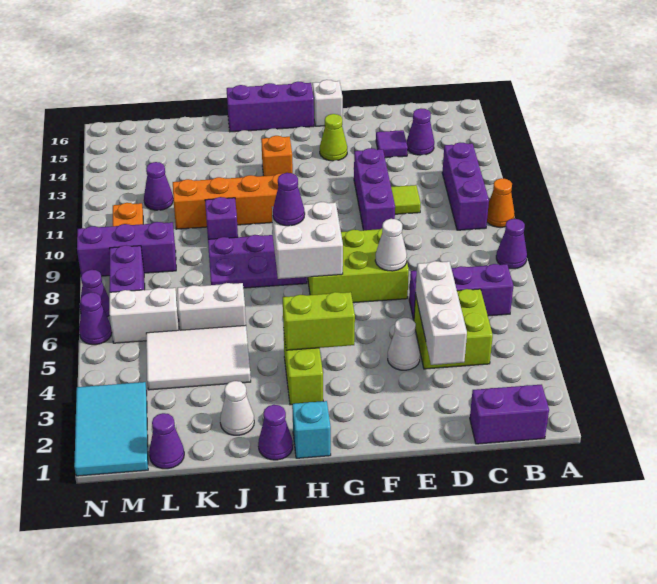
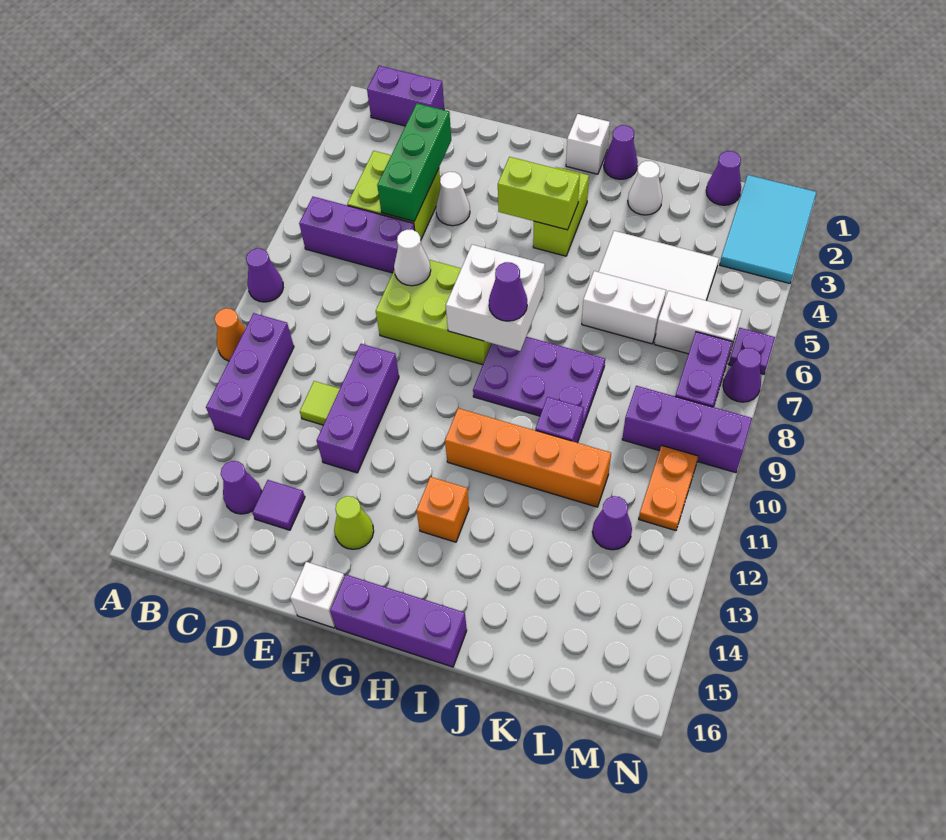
white 1x3 brick [415,261,467,365] -> green 1x3 brick [377,103,451,221]
cyan 1x1 brick [292,401,331,458] -> white 1x1 brick [566,114,610,174]
purple 1x1 cone [79,293,112,345] -> purple 1x1 plate [729,328,775,374]

